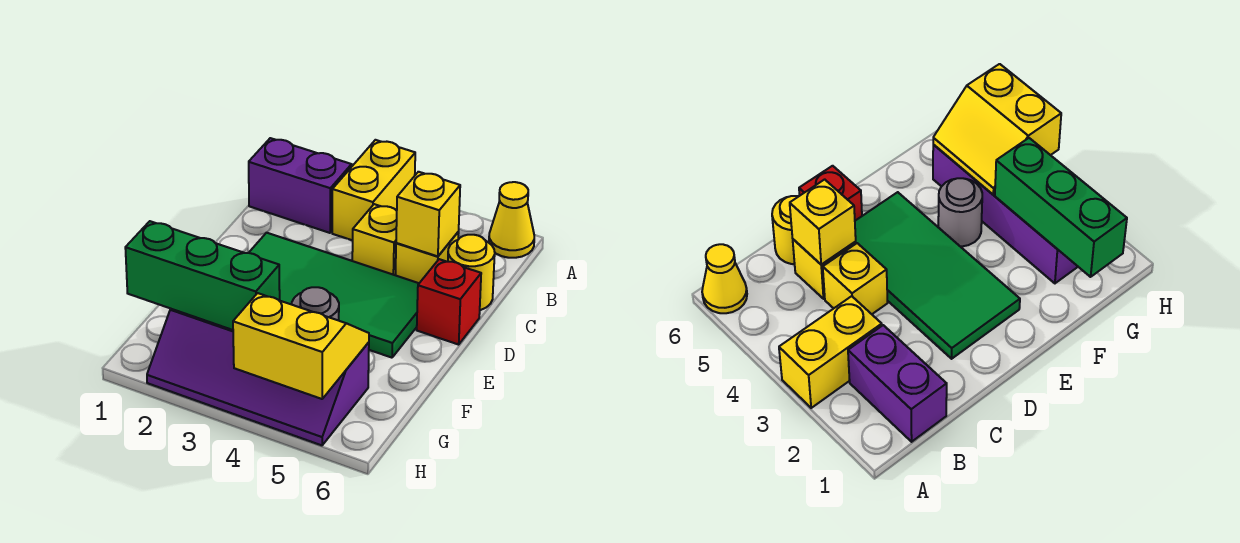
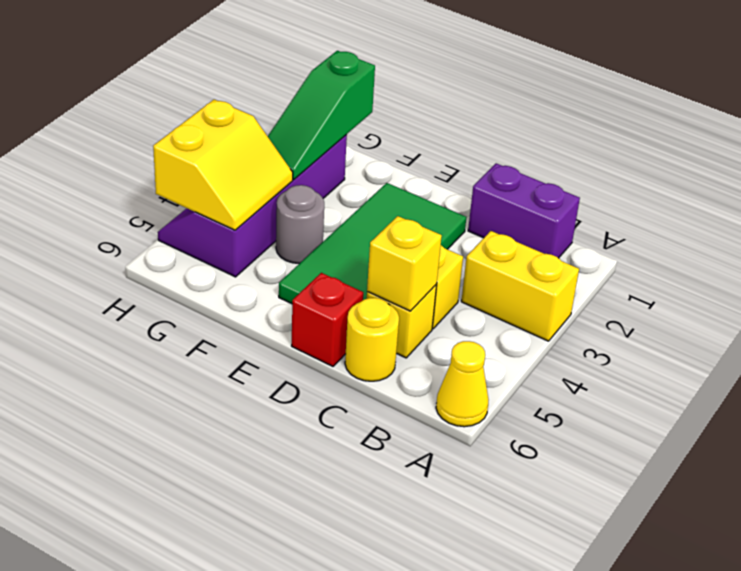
purple 1x2 brick [249,138,352,233] -> purple 1x2 brick turned to [468,163,580,258]
green 1x3 brick [125,221,280,330] -> green 1x3 slope [268,51,375,180]

